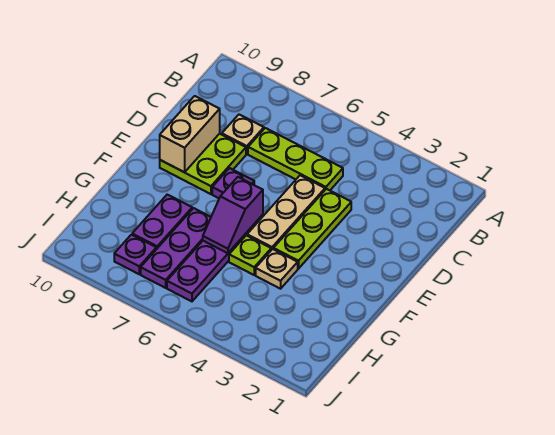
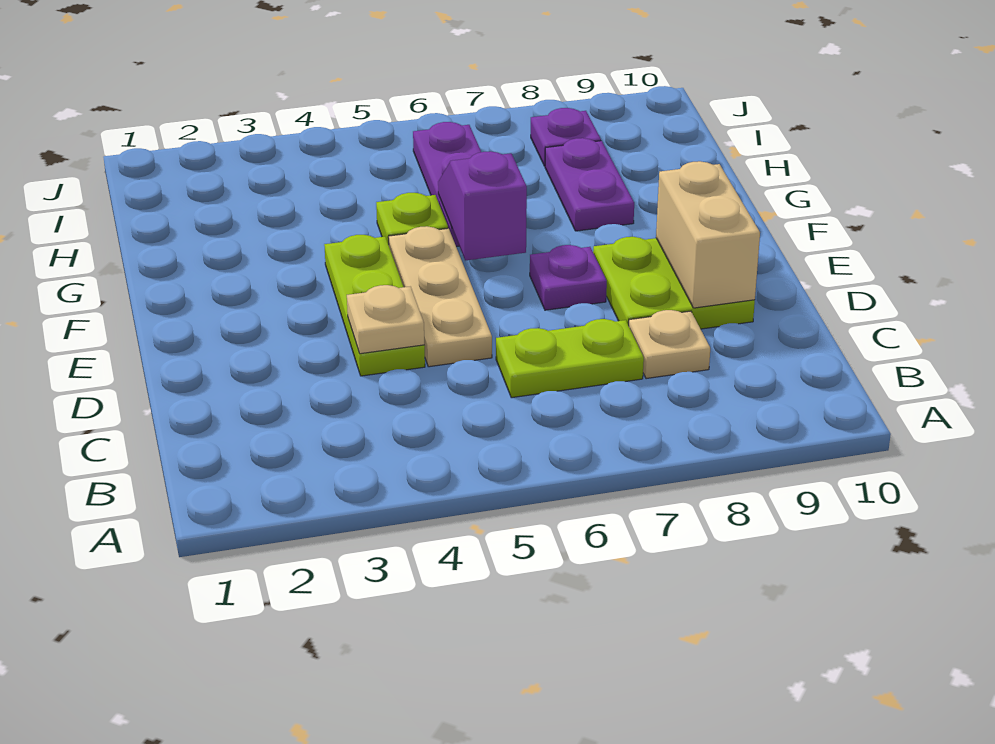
lime 1x3 plate [248,128,343,190] -> lime 1x2 plate [496,319,644,398]
tan 1x1 plate [256,249,298,289] -> tan 1x1 plate moved to [347,285,424,354]
purple 1x3 plate [141,208,211,288] -> none

